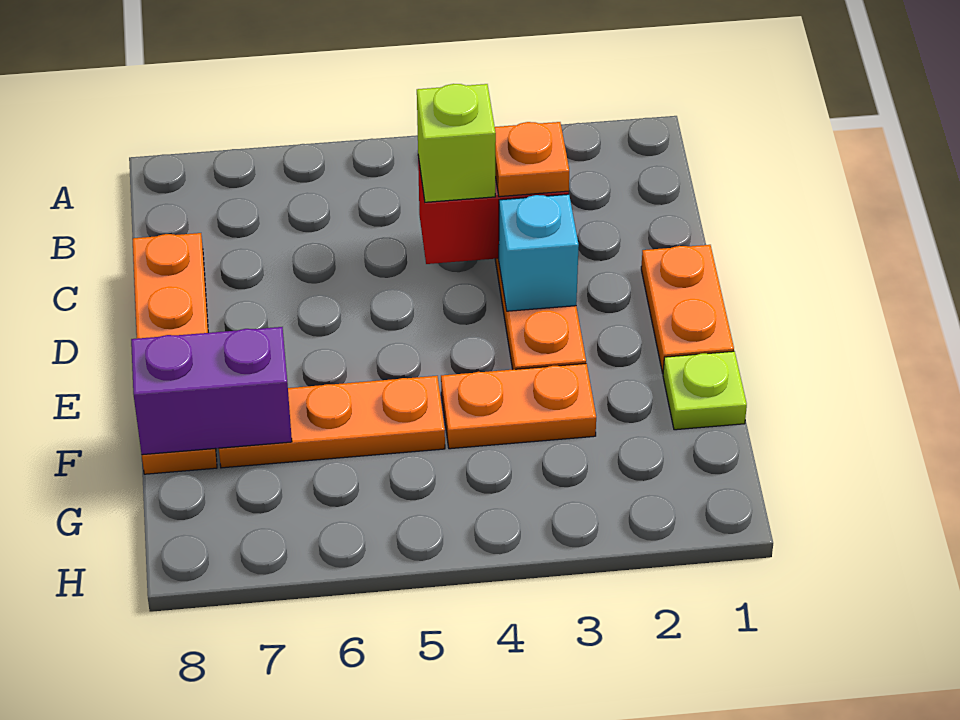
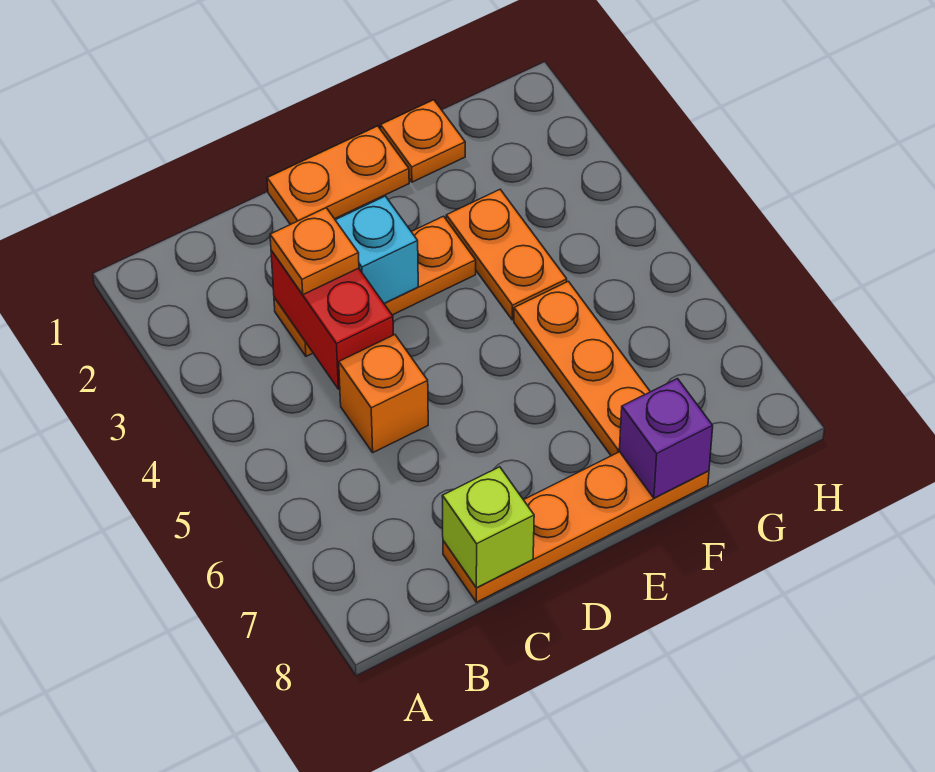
lime 1x1 brick [417,84,496,202] -> lime 1x1 brick moved to [442,467,534,588]
none -> orange 1x1 brick [339,335,428,452]
lime 1x1 plate [663,351,747,430] -> orange 1x1 plate [381,100,465,182]
purple 1x2 brick [131,327,292,455] -> purple 1x1 brick [619,379,713,498]

